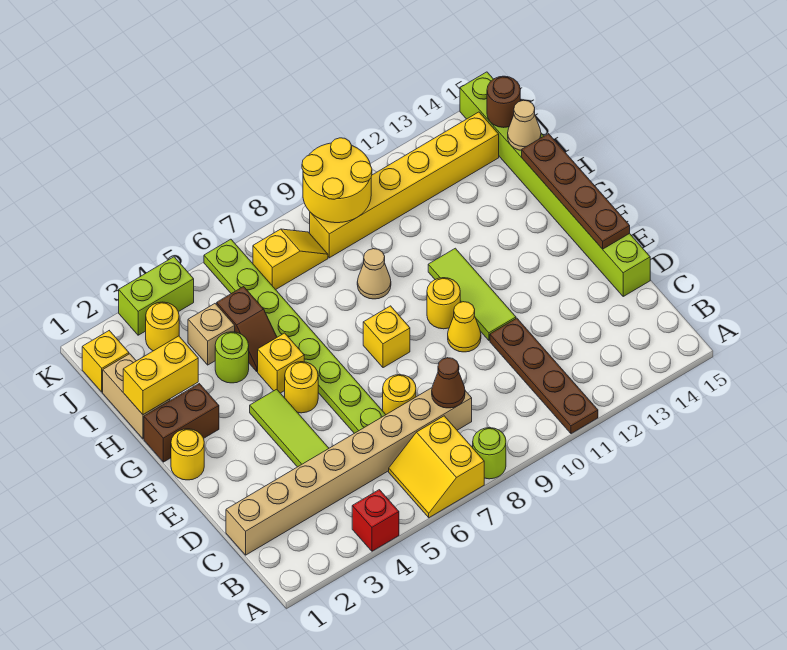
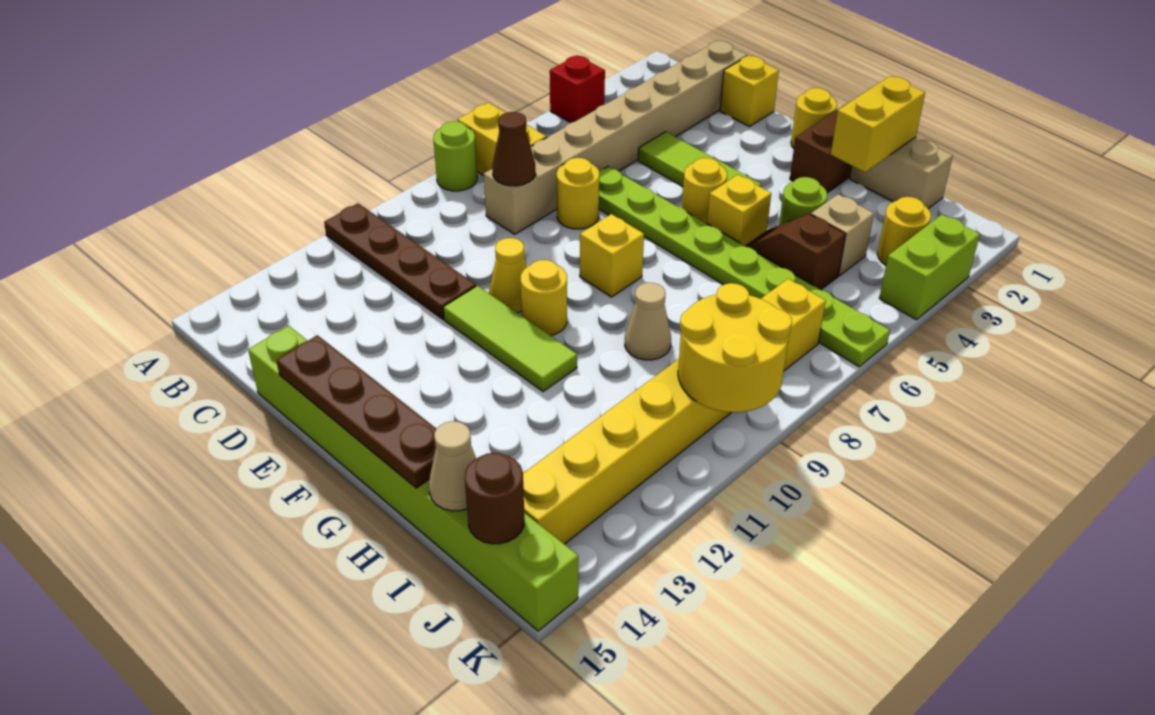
yellow 1x1 brick [82,331,129,392] -> yellow 1x1 brick moved to [720,56,779,127]

